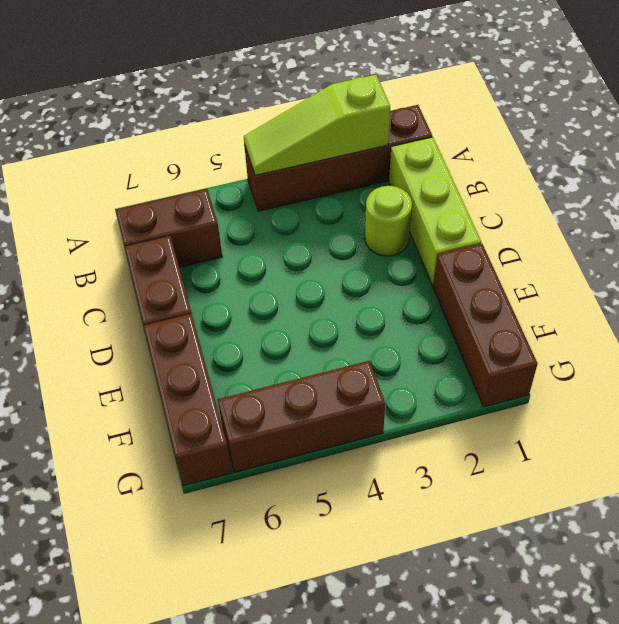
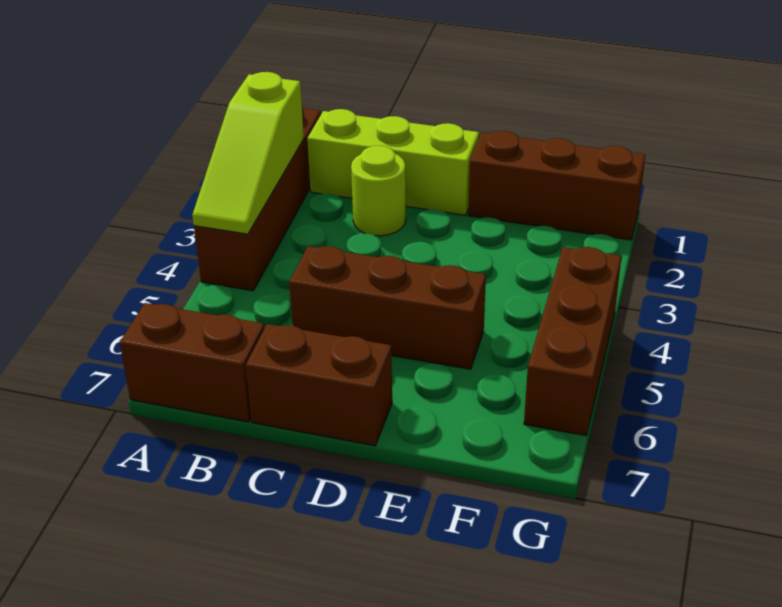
brown 1x2 brick [116,189,222,267] -> brown 1x2 brick turned to [120,303,265,422]
brown 1x3 brick [144,314,232,486] -> brown 1x3 brick moved to [289,246,486,369]

